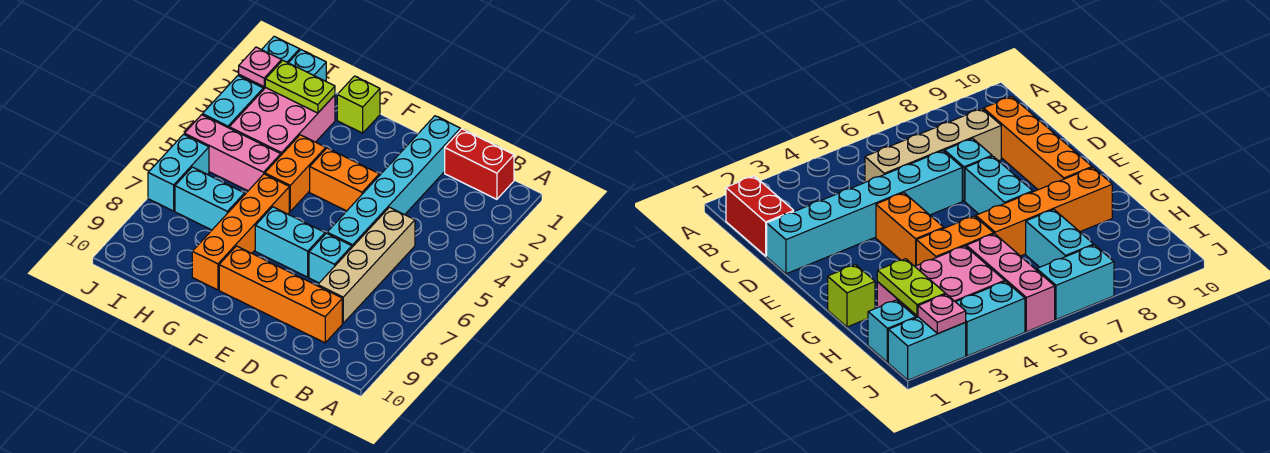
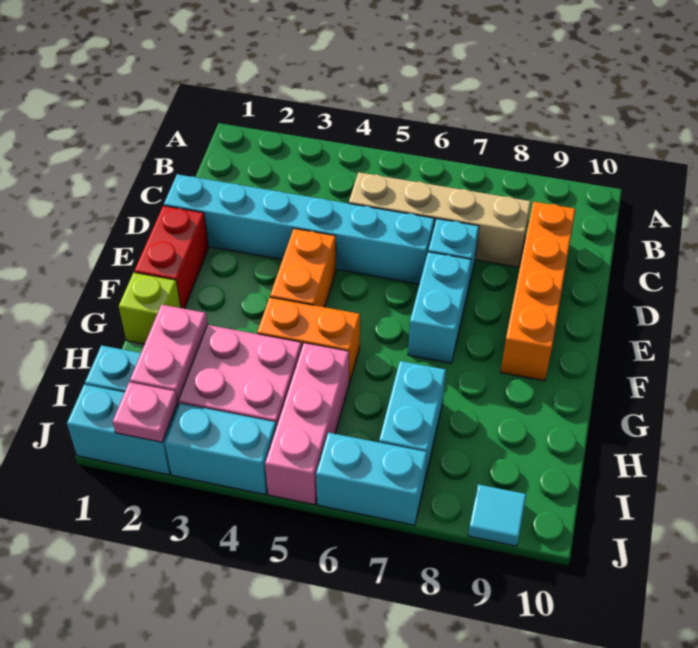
red 1x2 brick [445,129,514,199] -> red 1x2 brick moved to [134,206,209,309]
orange 1x4 brick [192,174,289,290] -> none
lime 1x2 plate [265,60,335,113] -> pink 1x2 plate [130,305,207,401]
none -> cyan 1x1 tile [468,484,526,546]

